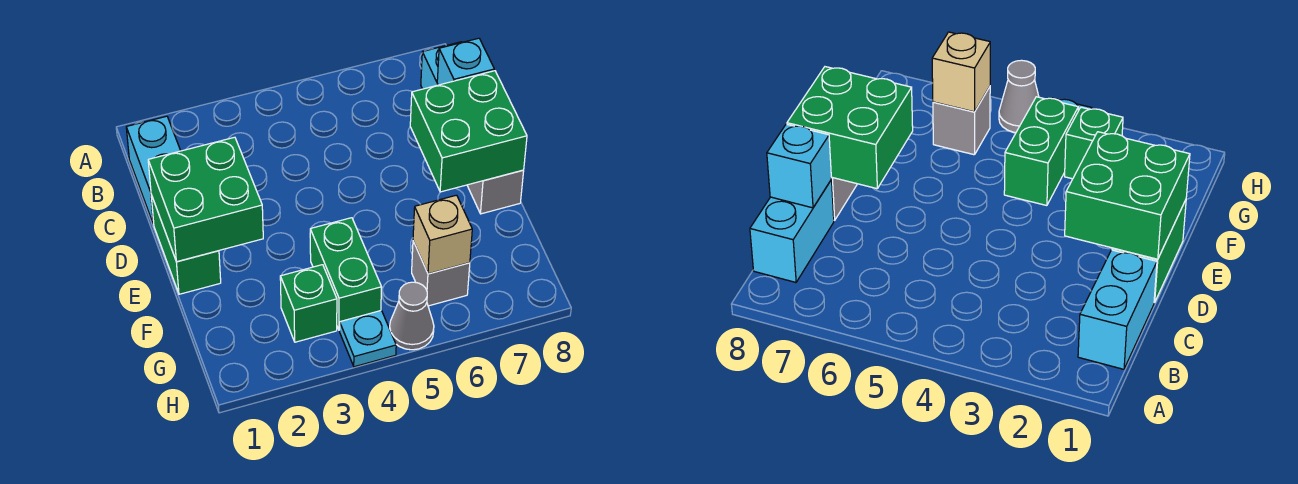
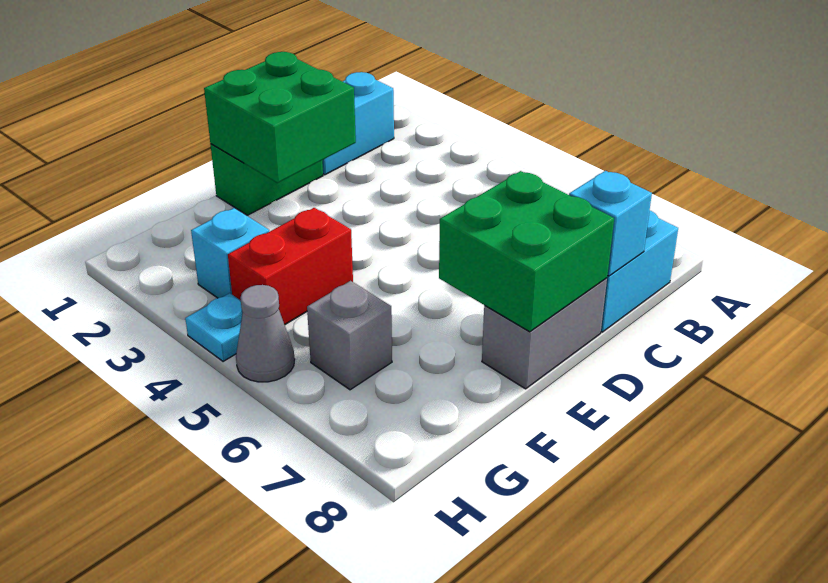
green 1x2 brick [310,218,382,330] -> red 1x2 brick [228,208,353,325]
green 1x1 brick [280,265,337,342] -> cyan 1x1 brick [191,208,269,298]
tan 1x1 brick [413,195,472,274] -> none

